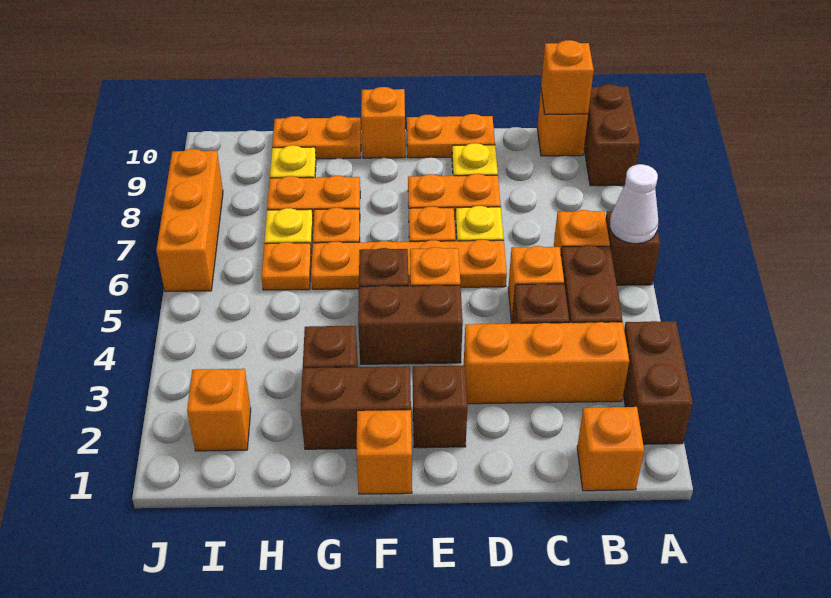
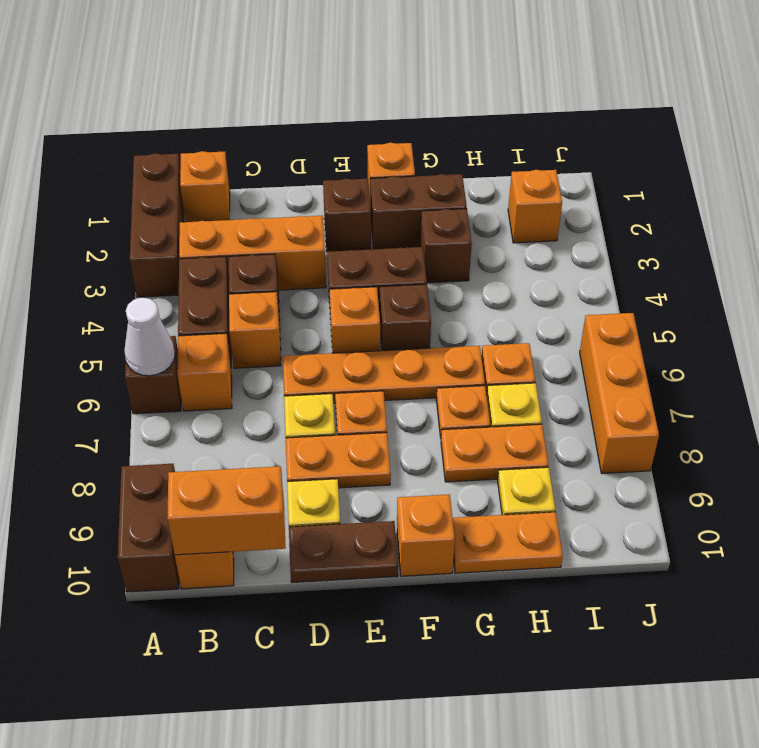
brown 1x2 brick [623,321,693,444] -> brown 1x3 brick [130,154,184,297]
orange 1x1 brick [541,40,594,115] -> orange 1x2 brick [167,466,286,555]
orange 1x2 plate [407,114,495,158] -> brown 1x2 plate [289,521,398,583]

